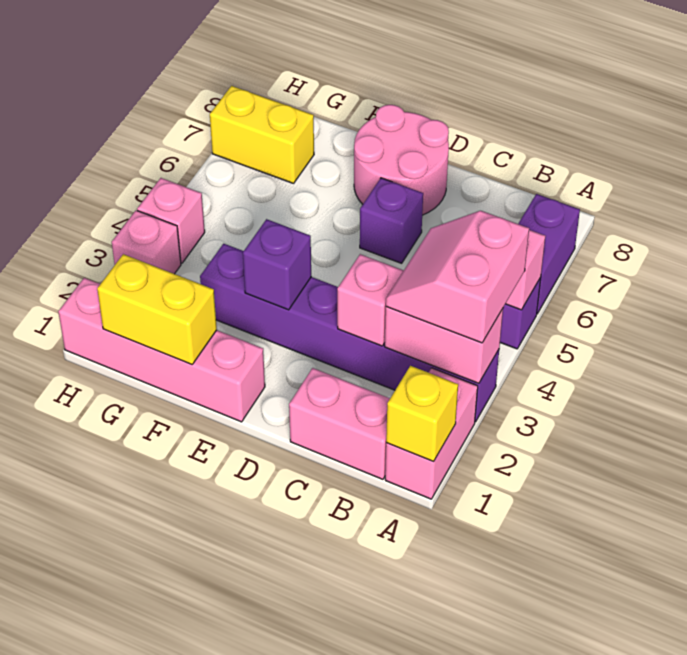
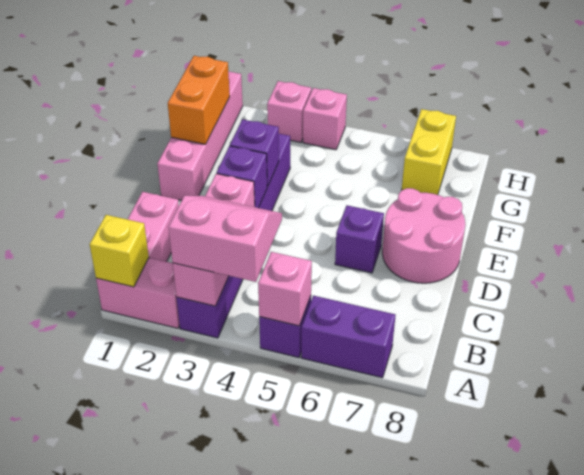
none -> purple 1x1 brick [217,146,268,208]
yellow 1x2 brick [97,254,217,365] -> orange 1x2 brick [168,56,230,144]

